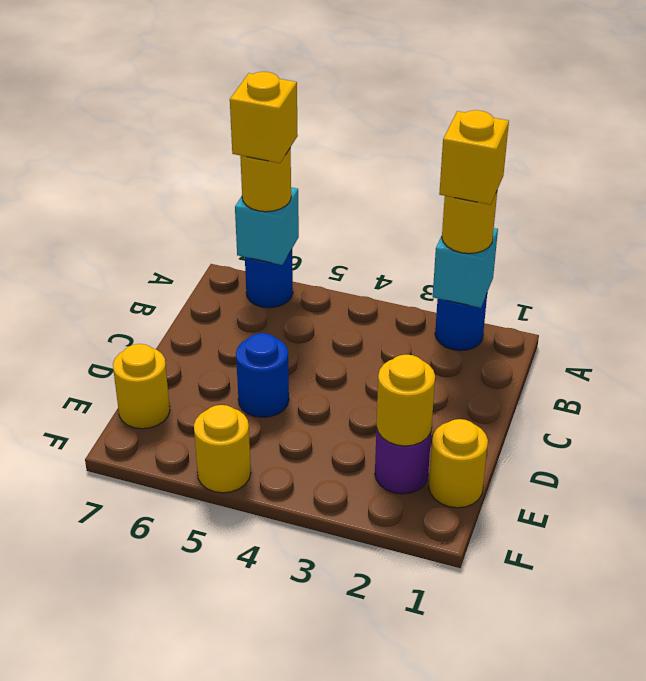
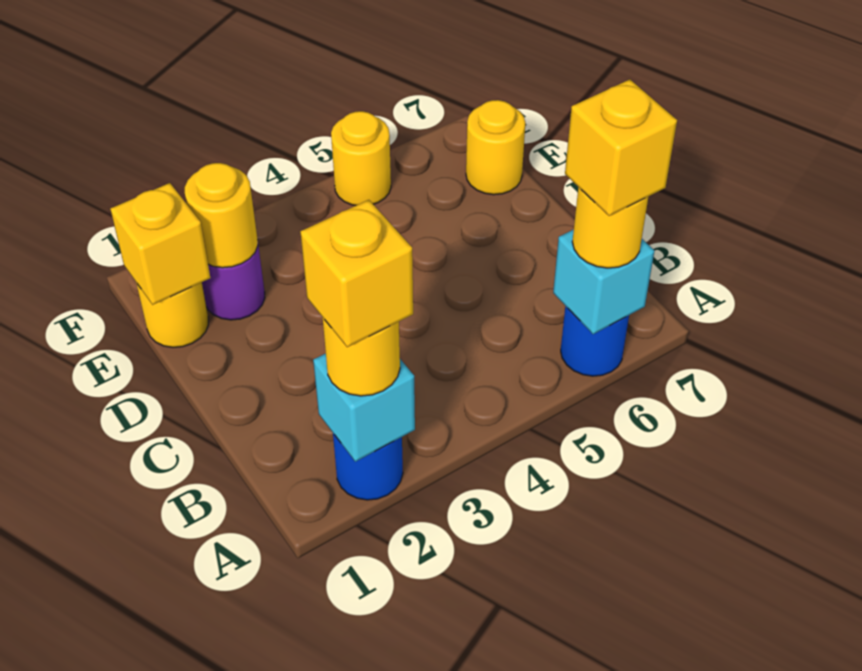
blue 1x1 round brick [236,333,289,417] -> none
none -> yellow 1x1 brick [110,183,210,305]

